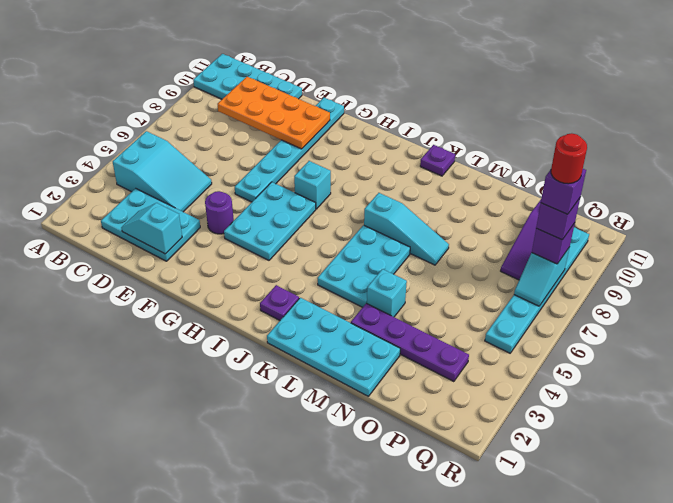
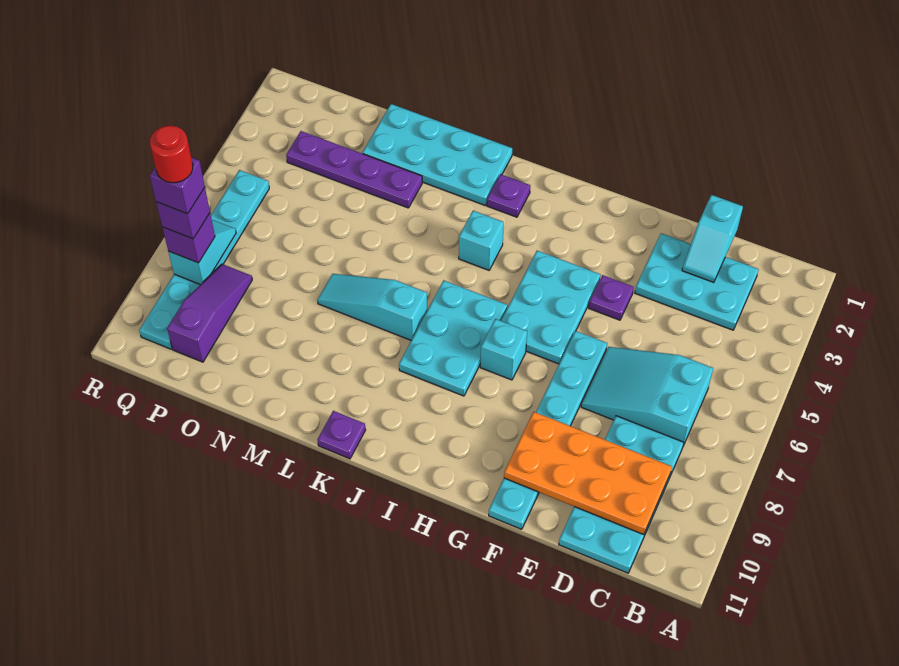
cyan 2x4 plate [193,54,302,99] -> cyan 2x4 plate turned to [559,416,684,573]
cyan 2x3 slope [113,131,212,212] -> cyan 2x3 slope moved to [581,347,713,446]
cyan 1x2 slope [121,203,182,254] -> cyan 1x2 slope turned to [682,195,743,282]
purple 1x1 round brick [205,191,234,234] -> purple 1x1 plate [589,275,634,320]
cyan 2x3 plate [318,225,410,307] -> cyan 2x3 plate moved to [399,281,507,396]
cyan 1x1 brick [367,269,407,317] -> cyan 1x1 brick moved to [459,211,504,270]

